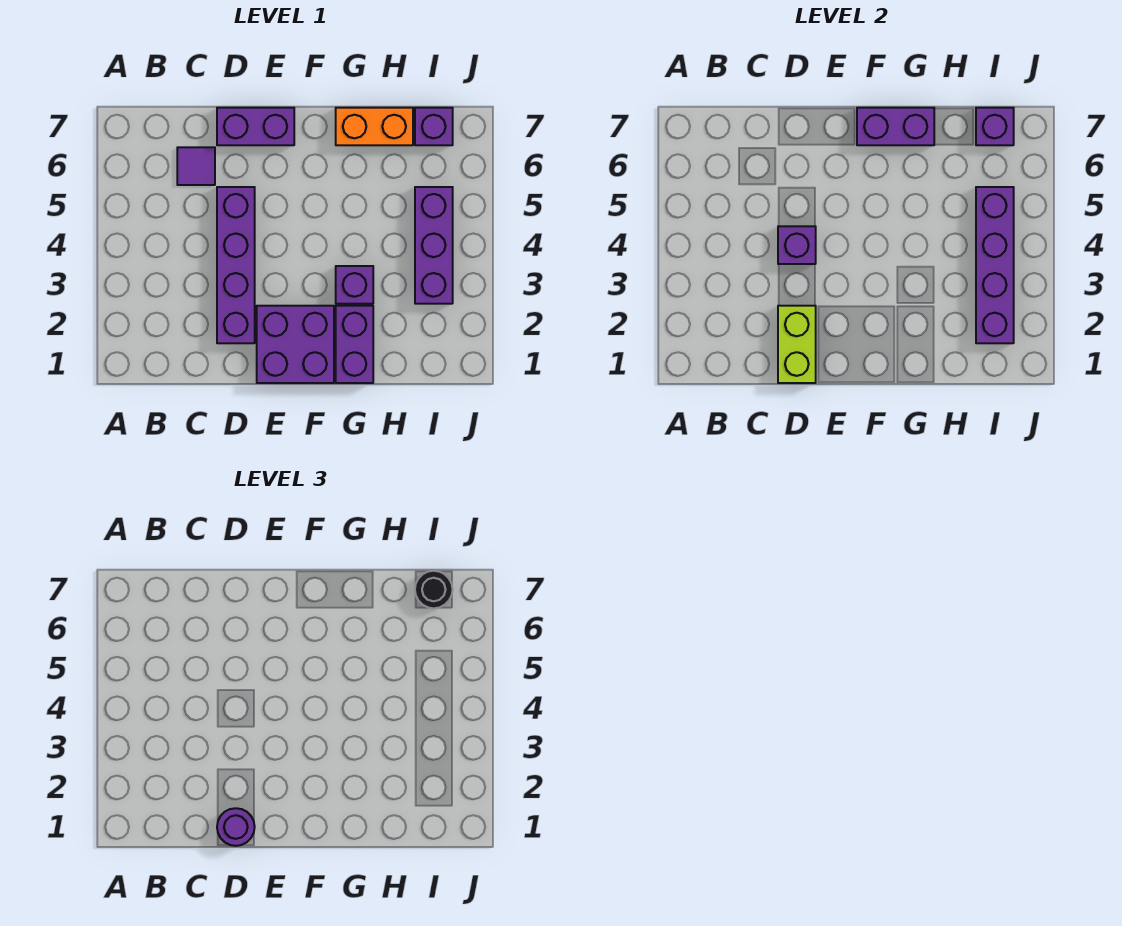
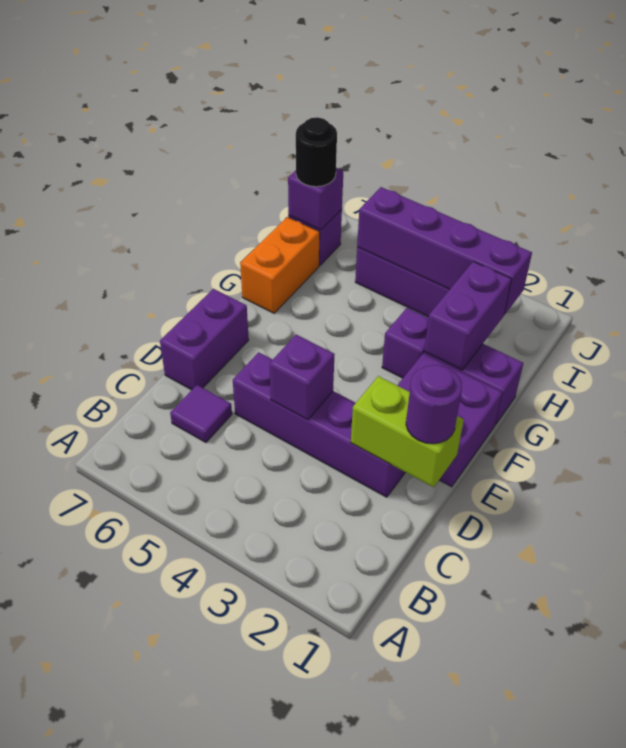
purple 1x2 brick [857,108,934,145] -> purple 1x2 brick moved to [424,262,512,370]

